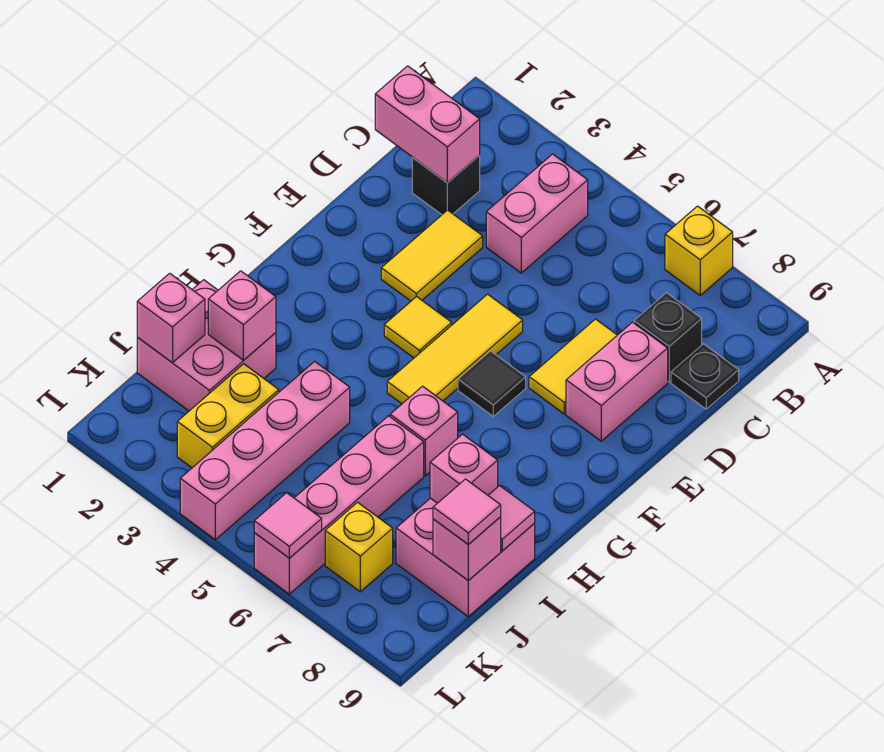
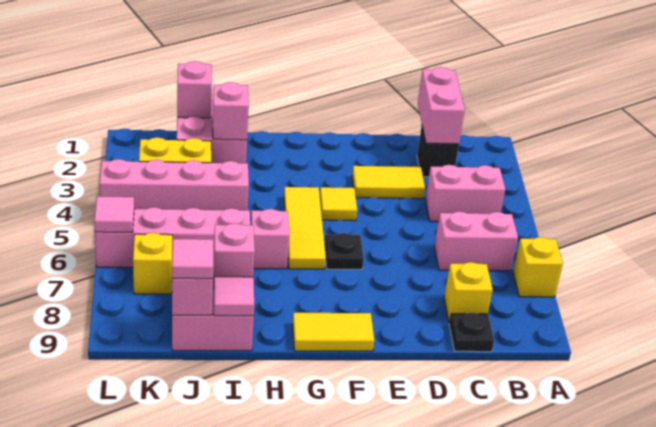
black 1x1 brick [634,293,702,382] -> yellow 1x1 brick [444,262,493,323]
yellow 1x2 tile [529,319,617,414] -> yellow 1x2 tile moved to [293,313,374,351]
pink 1x2 brick [566,322,668,441] -> pink 1x2 brick moved to [434,211,518,271]
yellow 1x3 tile [387,294,523,404] -> yellow 1x3 tile turned to [284,187,326,269]
black 1x1 tile [458,351,526,416] -> black 1x1 plate [324,233,364,269]

